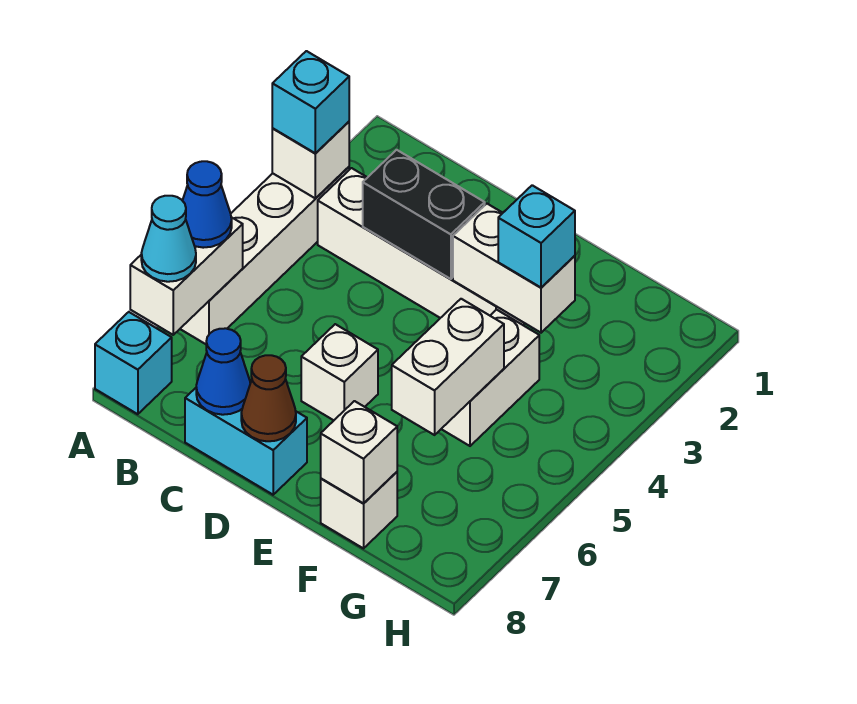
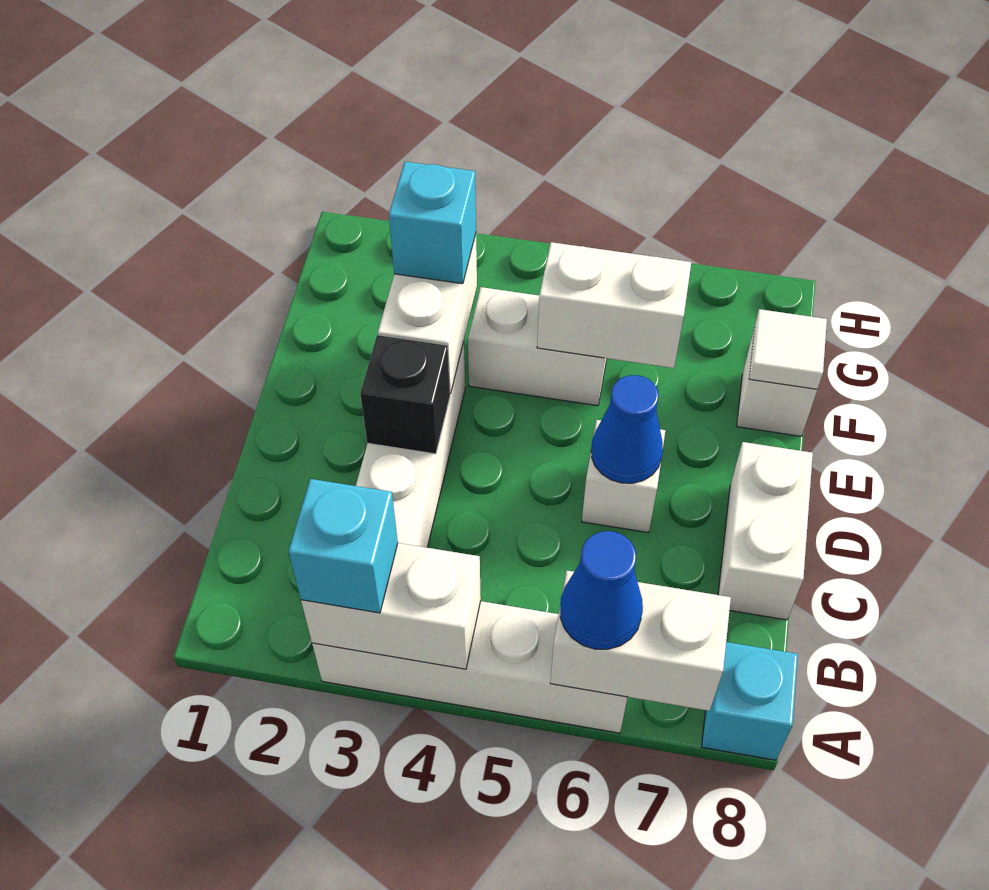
white 1x1 brick [272,122,349,199] -> white 1x2 brick [301,543,481,669]
cyan 1x1 cone [141,196,196,282] -> none
black 1x2 brick [363,150,485,279] -> black 1x1 brick [360,335,450,454]
cyan 1x2 brick [185,388,307,495] -> white 1x2 brick [718,442,813,620]
blue 1x1 cone [196,328,250,415] -> blue 1x1 cone moved to [591,375,663,483]
brown 1x1 cone [241,355,296,441] -> none
white 1x1 brick [321,401,397,504] -> white 1x1 tile [749,309,827,389]

